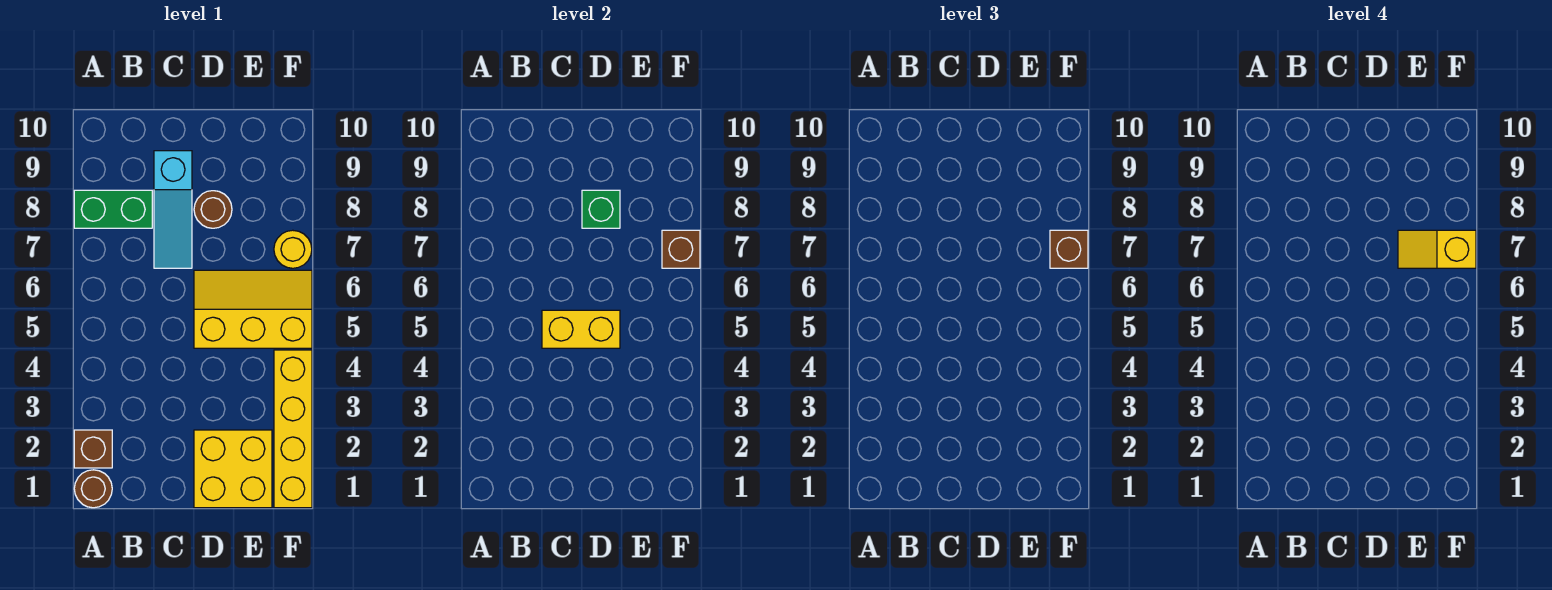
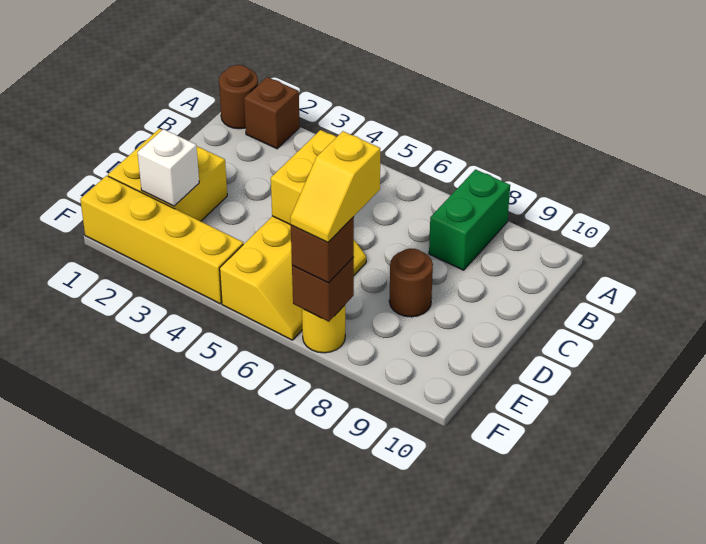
cyan 1x3 slope [154,151,192,268] -> none
green 1x1 brick [582,190,620,228] -> none
none -> white 1x1 brick [138,129,199,206]
yellow 1x2 slope [1398,230,1476,268] -> yellow 1x2 slope turned to [290,131,380,243]

